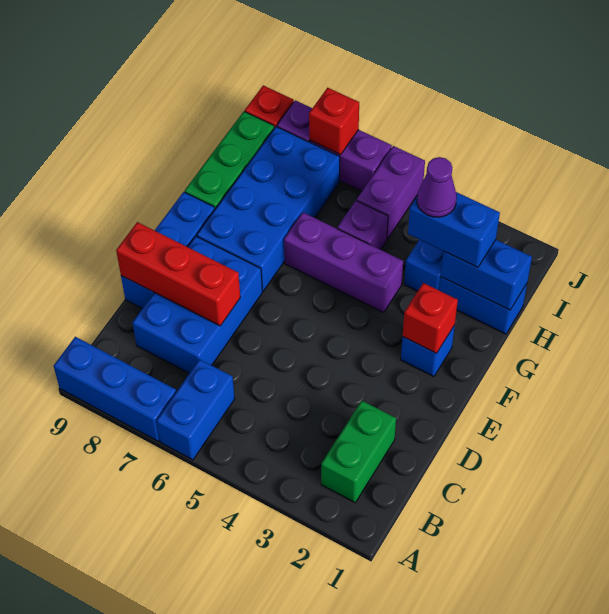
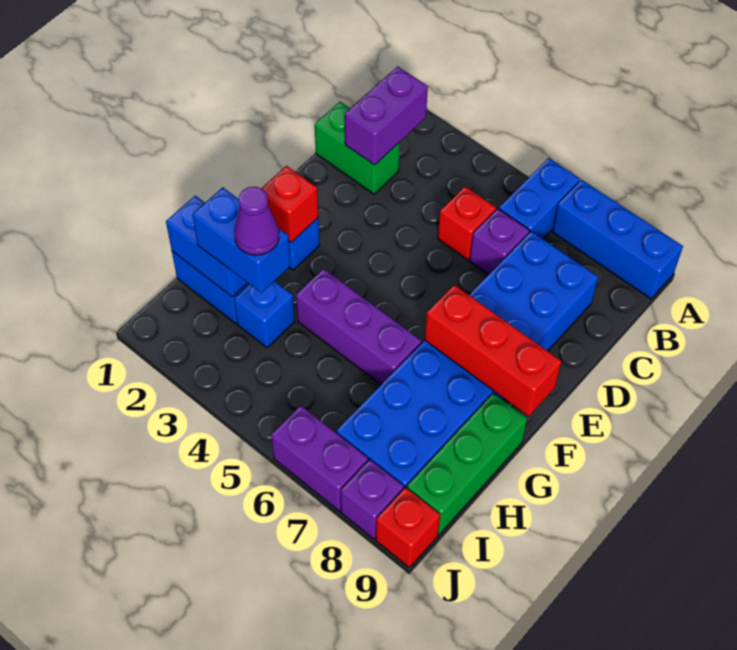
green 1x2 brick [321,401,396,502] -> green 1x2 brick turned to [315,102,400,194]
red 1x3 brick [116,222,240,326] -> red 1x3 brick moved to [425,285,561,416]
blue 1x3 brick [121,192,215,308] -> none
purple 1x1 brick [337,201,388,250] -> purple 1x1 brick moved to [470,209,530,275]
purple 1x2 brick [357,146,425,239] -> purple 1x2 brick moved to [345,66,428,165]
red 1x1 brick [309,88,359,155] -> red 1x1 brick moved to [438,187,496,260]

